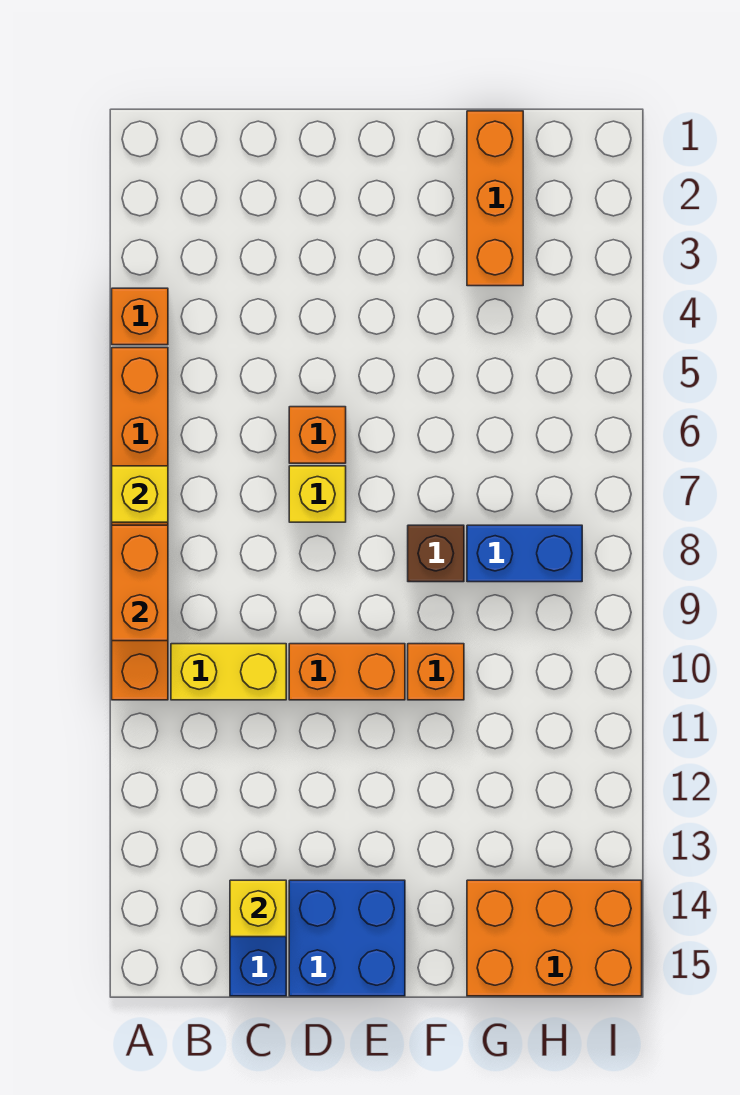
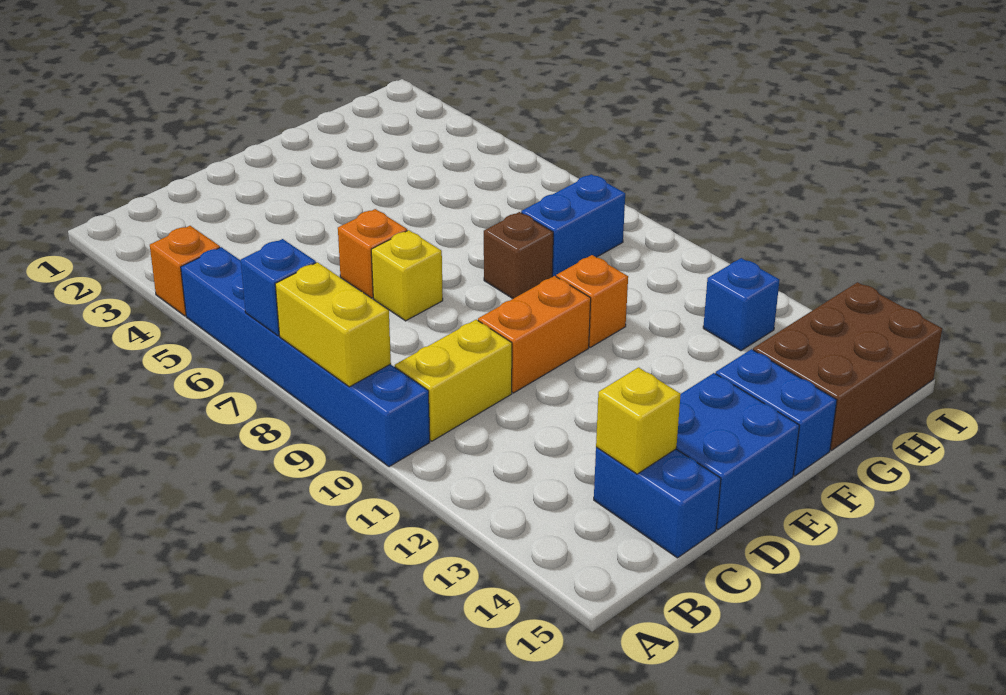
orange 1x6 brick [112,348,168,700] -> blue 1x6 brick [181,247,430,467]
yellow 1x1 brick [112,466,168,522] -> blue 1x1 brick [241,239,316,336]
orange 1x2 brick [112,525,168,641] -> yellow 1x2 brick [275,262,391,387]
none -> blue 1x2 brick [716,349,837,476]
orange 1x3 brick [467,111,523,286] -> none
orange 2x3 brick [467,880,642,996] -> brown 2x3 brick [753,282,942,450]
none -> blue 1x1 brick [703,258,779,351]

